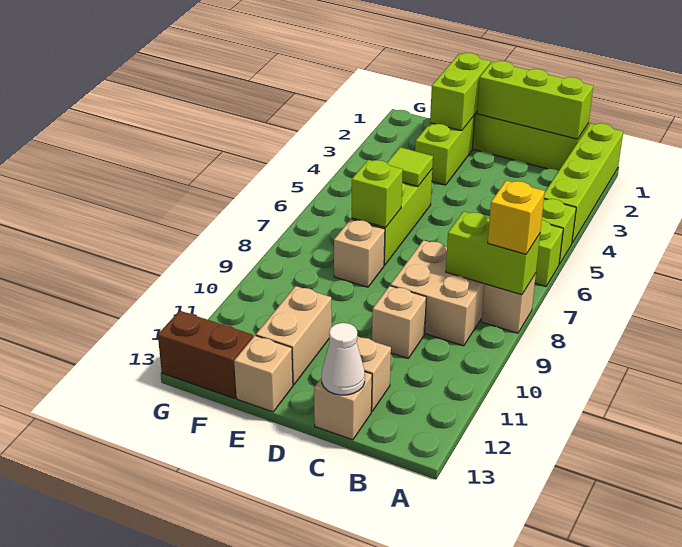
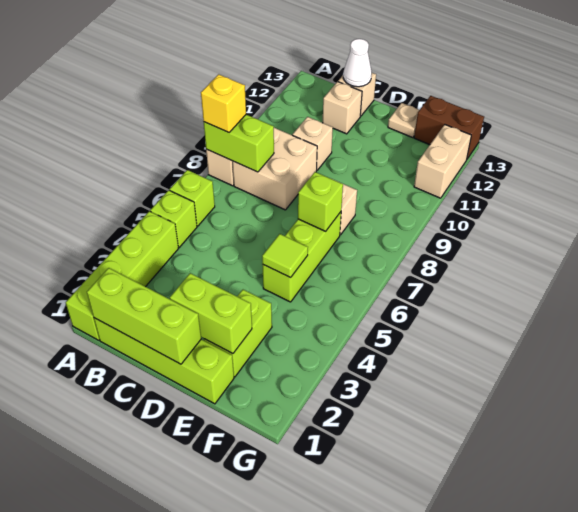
lime 1x2 brick [430,53,491,131] -> lime 1x2 brick turned to [170,273,252,354]
tan 1x2 brick [256,286,332,385] -> tan 1x2 brick moved to [414,125,471,198]
tan 1x1 brick [234,336,293,412] -> tan 1x1 plate [388,103,419,138]

